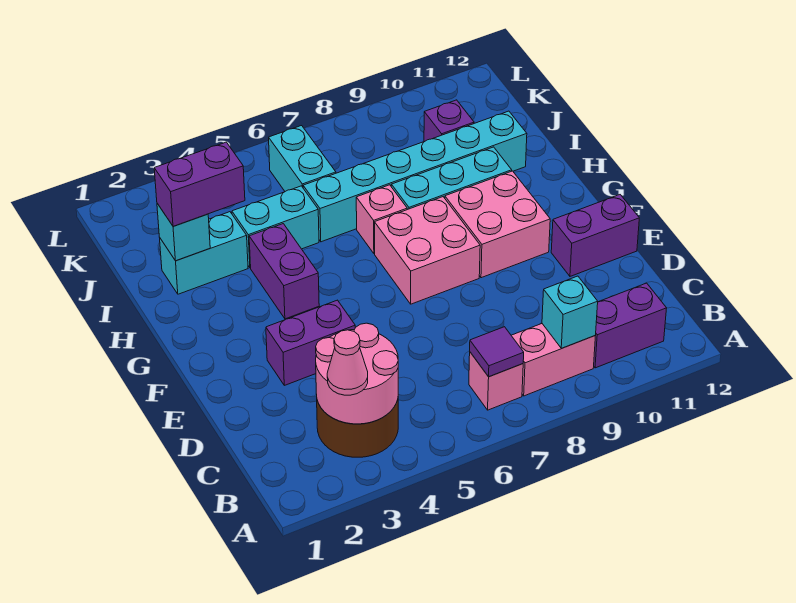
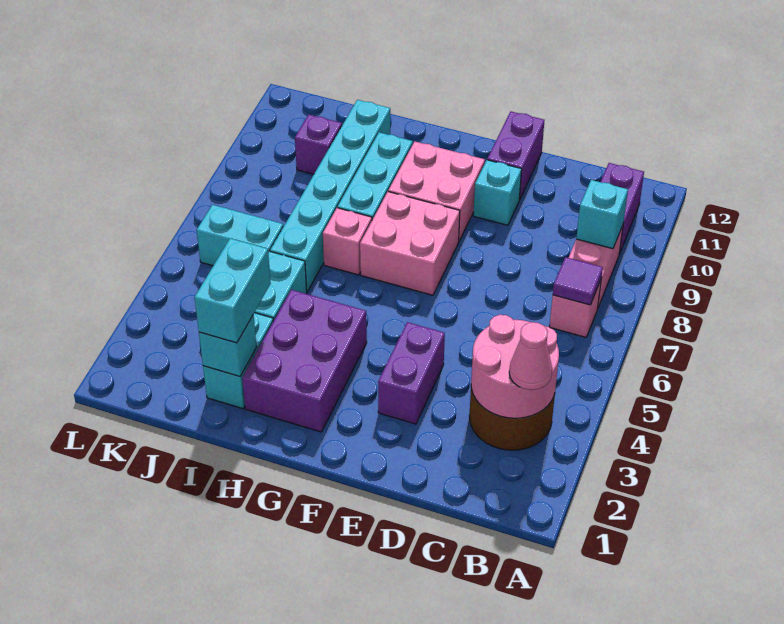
none -> cyan 1x1 brick [473,160,522,225]
purple 1x2 brick [249,224,319,319] -> purple 2x3 brick [242,290,367,432]
purple 1x2 brick [154,142,245,226] -> cyan 1x2 brick [195,238,271,343]

